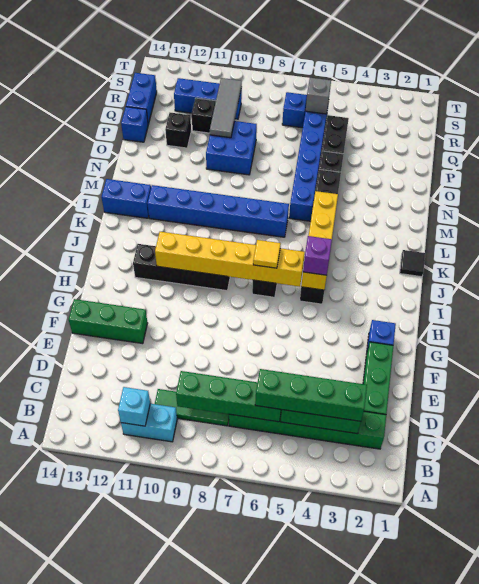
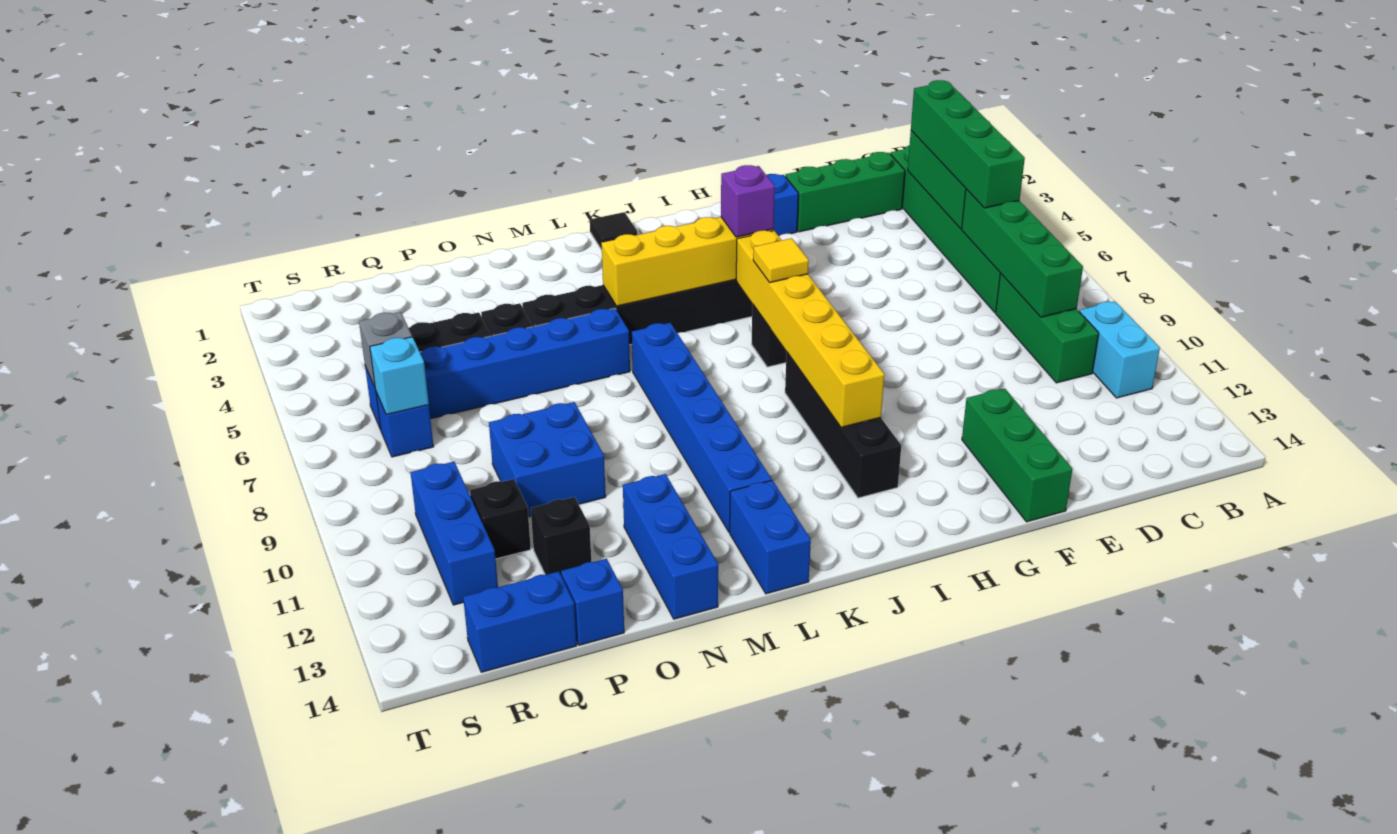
cyan 1x1 brick [118,387,150,426] -> cyan 1x1 brick moved to [370,337,429,415]
green 1x3 tile [155,389,229,426] -> green 1x3 brick [996,274,1099,383]
none -> blue 1x3 brick [623,474,718,619]
grey 1x3 tile [210,78,242,138] -> none

